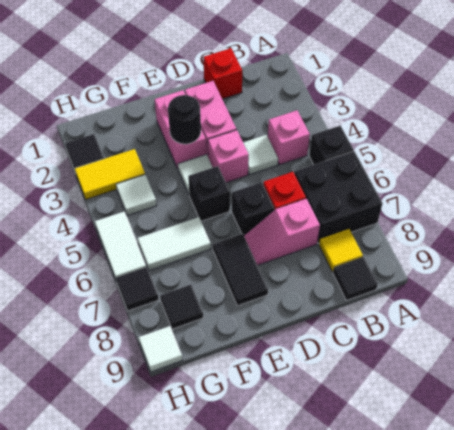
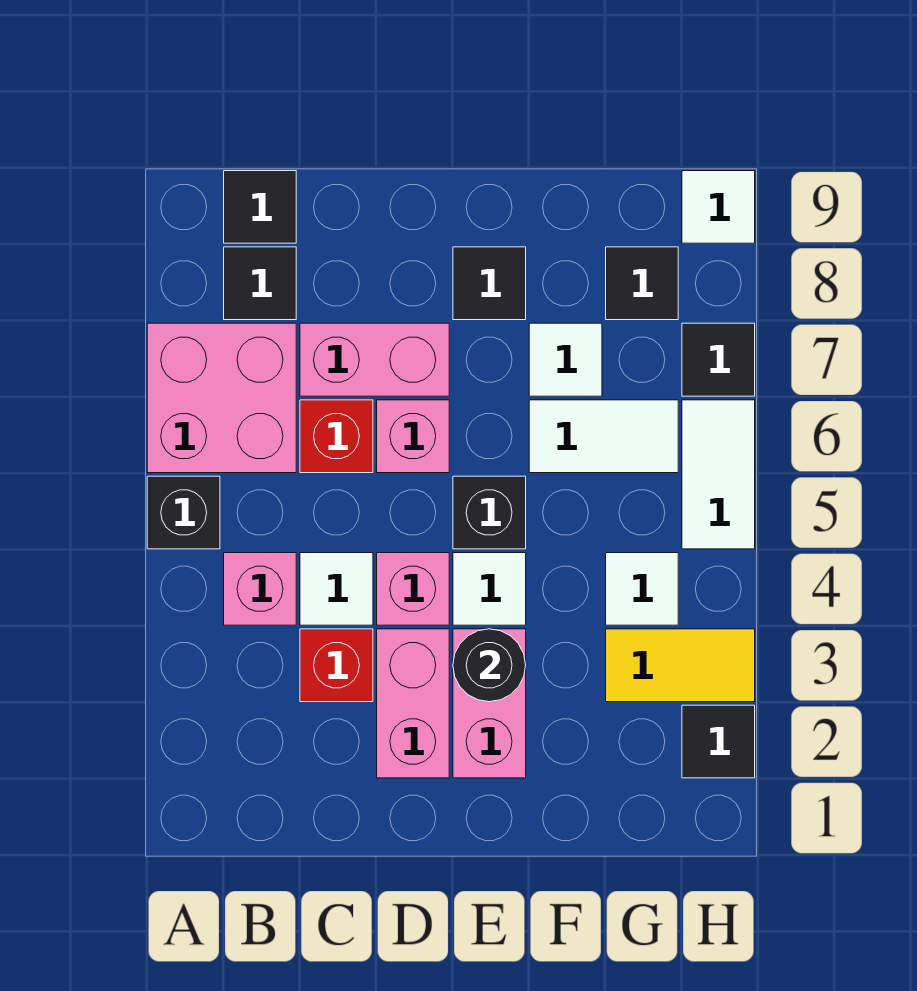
black 2x2 brick [294,151,382,244] -> pink 2x2 brick [147,323,296,473]
yellow 1x1 tile [319,229,363,272] -> black 1x1 tile [224,247,296,320]
red 1x1 brick [203,48,242,99] -> red 1x1 brick moved to [300,629,373,702]
pink 1x2 slope [244,199,320,265] -> pink 1x2 brick [300,323,449,396]
black 1x1 brick [232,182,274,236] -> pink 1x1 brick [377,400,449,473]
black 1x2 tile [213,234,268,306] -> black 1x1 tile [453,247,526,320]
none -> white 1x1 tile [529,323,602,396]

